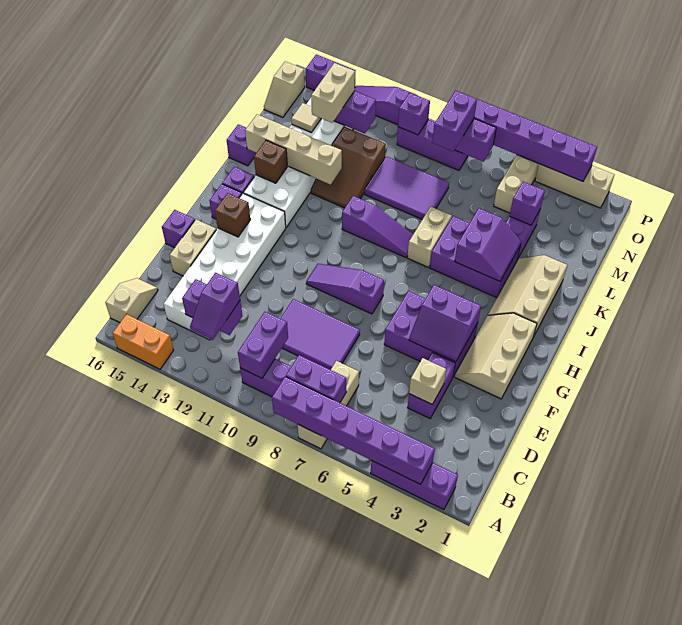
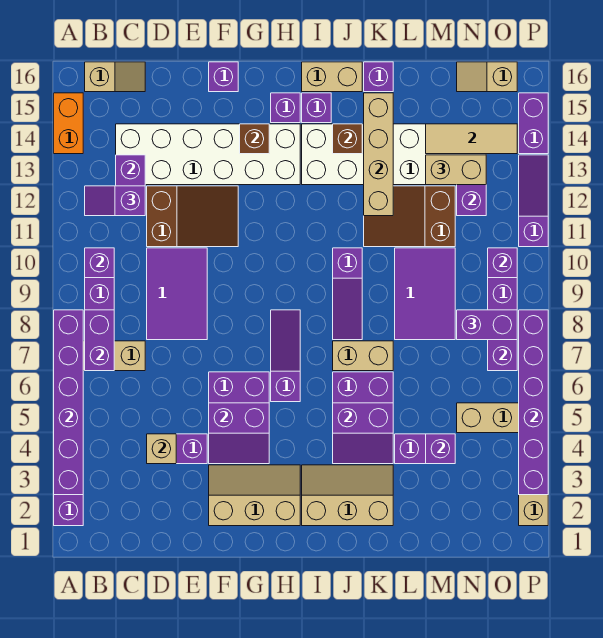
purple 1x2 brick [238,312,288,378] -> purple 1x1 brick [85,248,114,278]
none -> brown 2x3 slope [147,186,238,247]
tan 1x2 brick [170,220,216,276] -> tan 1x2 brick moved to [302,62,362,92]
purple 2x2 slope [409,285,481,362] -> purple 2x2 slope turned to [209,403,269,464]
purple 1x3 slope [306,264,384,314] -> purple 1x3 slope moved to [271,310,300,402]
tan 1x1 tile [291,103,321,132] -> tan 1x3 tile [426,124,517,154]

